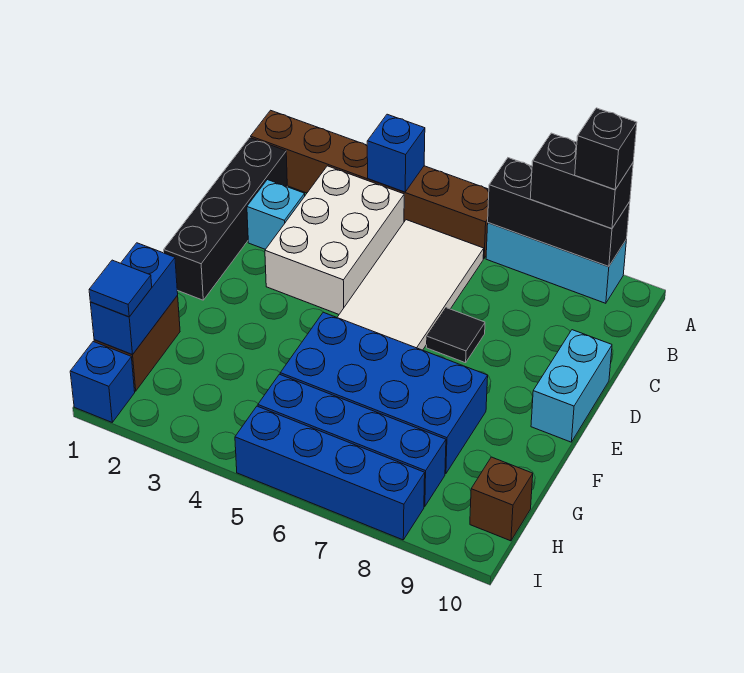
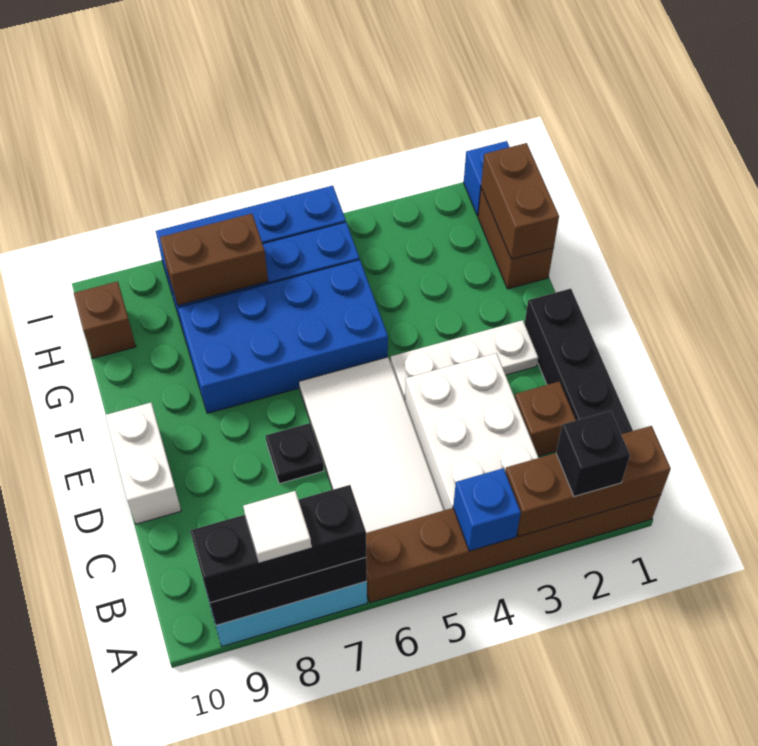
none -> brown 1x3 brick [505,426,671,537]
black 1x2 brick [530,133,633,229] -> black 1x3 brick [190,485,366,603]
none -> white 1x1 tile [243,491,311,562]
black 1x1 brick [575,108,637,190] -> black 1x1 brick moved to [556,411,630,497]
cyan 1x1 brick [247,180,305,249] -> brown 1x1 brick [515,381,576,457]
black 1x1 tile [427,308,485,363] -> black 1x1 plate [266,423,324,484]
cyan 1x2 brick [531,330,612,442] -> white 1x2 brick [105,403,181,524]
none -> white 1x3 plate [391,320,538,401]
blue 1x2 brick [90,243,178,355] -> brown 1x2 brick [481,143,559,259]
blue 1x1 tile [89,260,152,317] -> none
none -> brown 1x2 brick [160,214,268,305]

